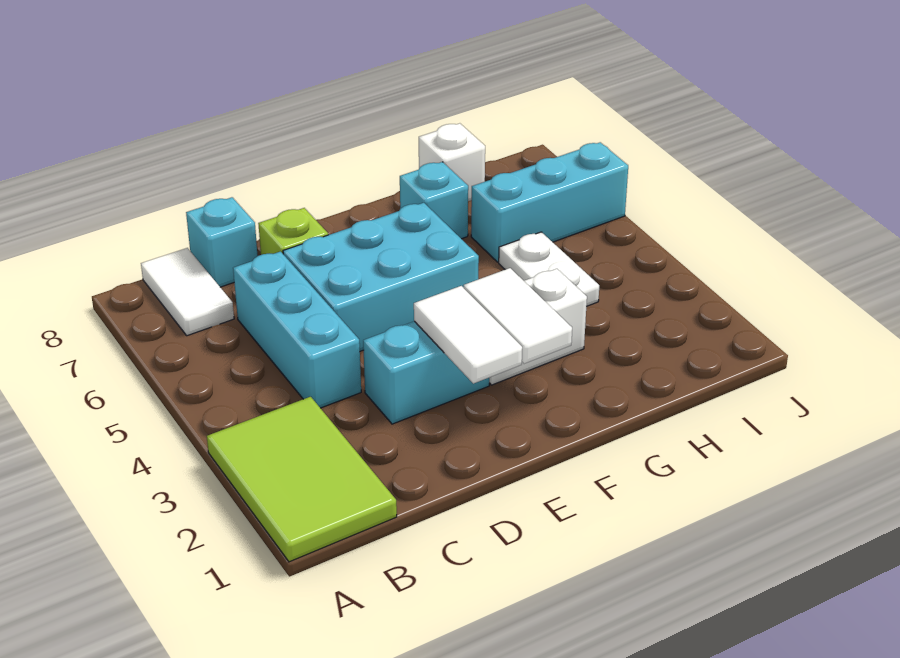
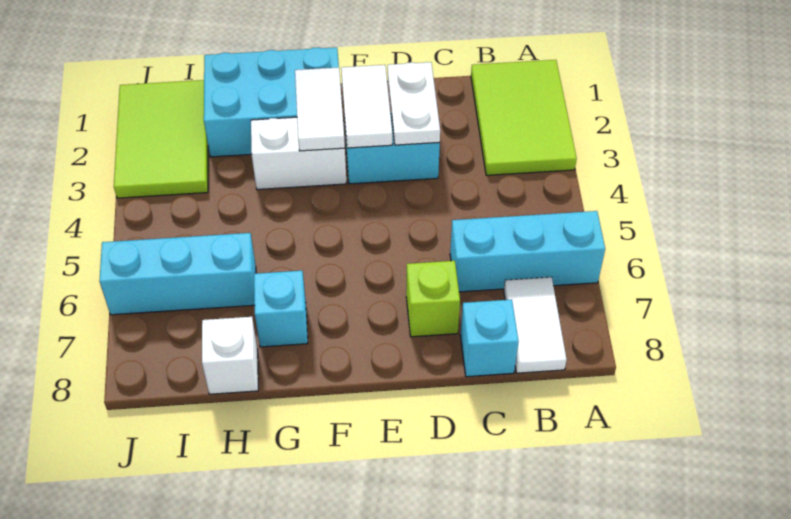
cyan 1x3 brick [233,252,361,408] -> cyan 1x3 brick turned to [450,211,605,292]
cyan 2x3 brick [283,203,479,351] -> cyan 2x3 brick moved to [204,47,339,157]
white 1x2 plate [499,232,599,306] -> white 1x2 plate moved to [388,62,440,145]
none -> lime 2x3 tile [114,80,208,198]

